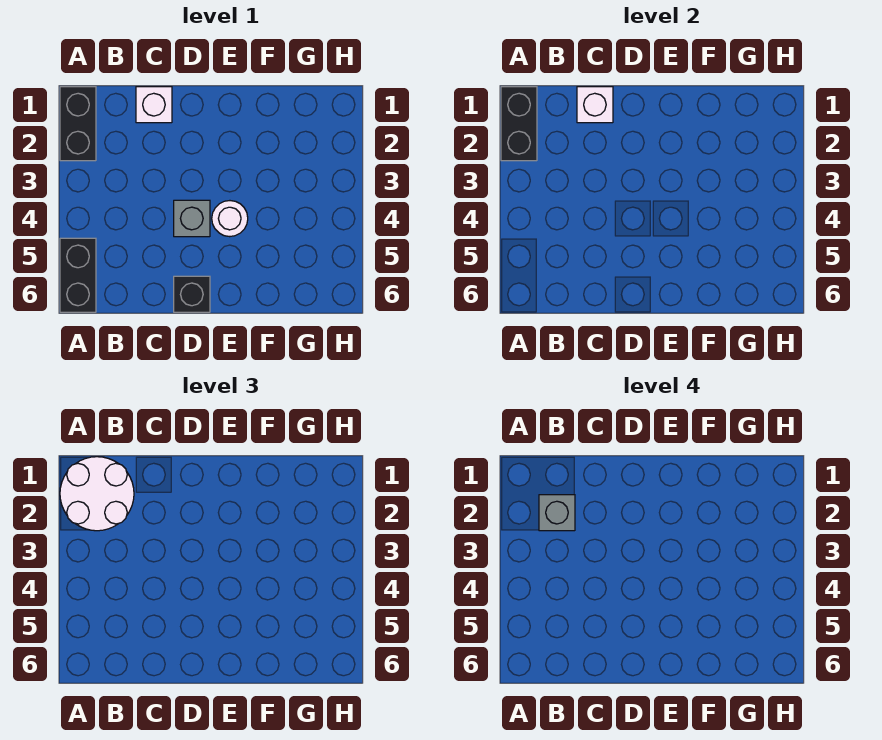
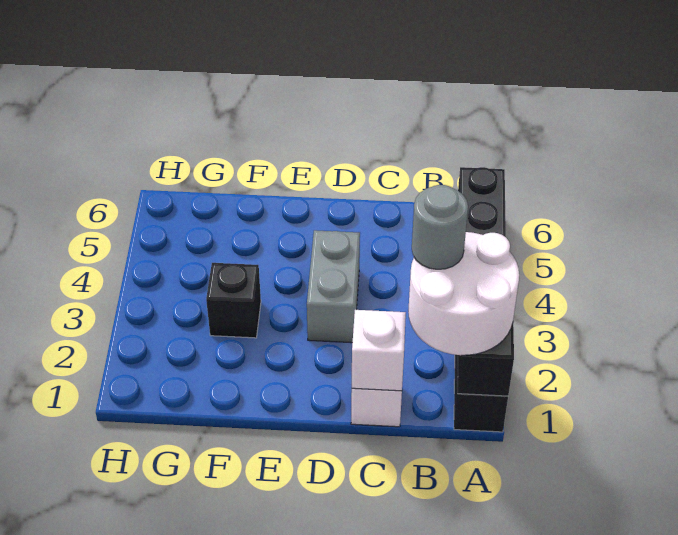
grey 1x1 brick [539,495,575,531] -> grey 1x1 round brick [412,185,468,269]
grey 1x1 brick [174,200,210,237] -> grey 1x2 brick [307,230,360,343]
black 1x1 brick [174,276,210,312] -> black 1x1 brick moved to [206,263,261,338]
white 1x1 round brick [212,201,248,237] -> none

